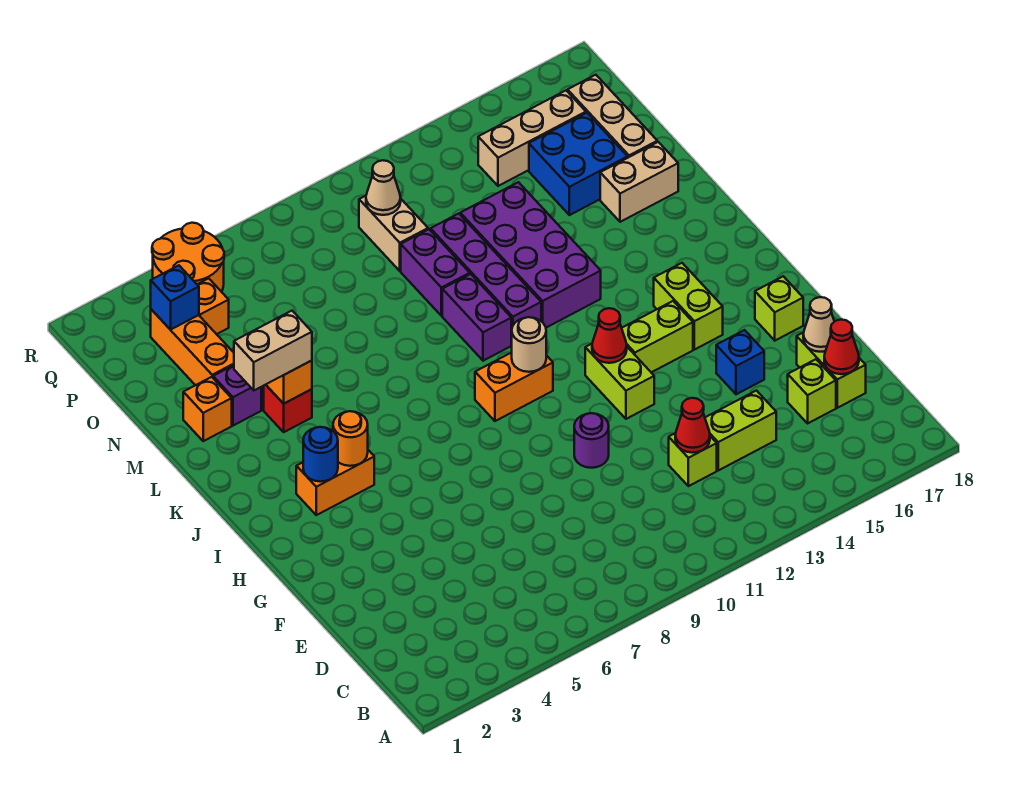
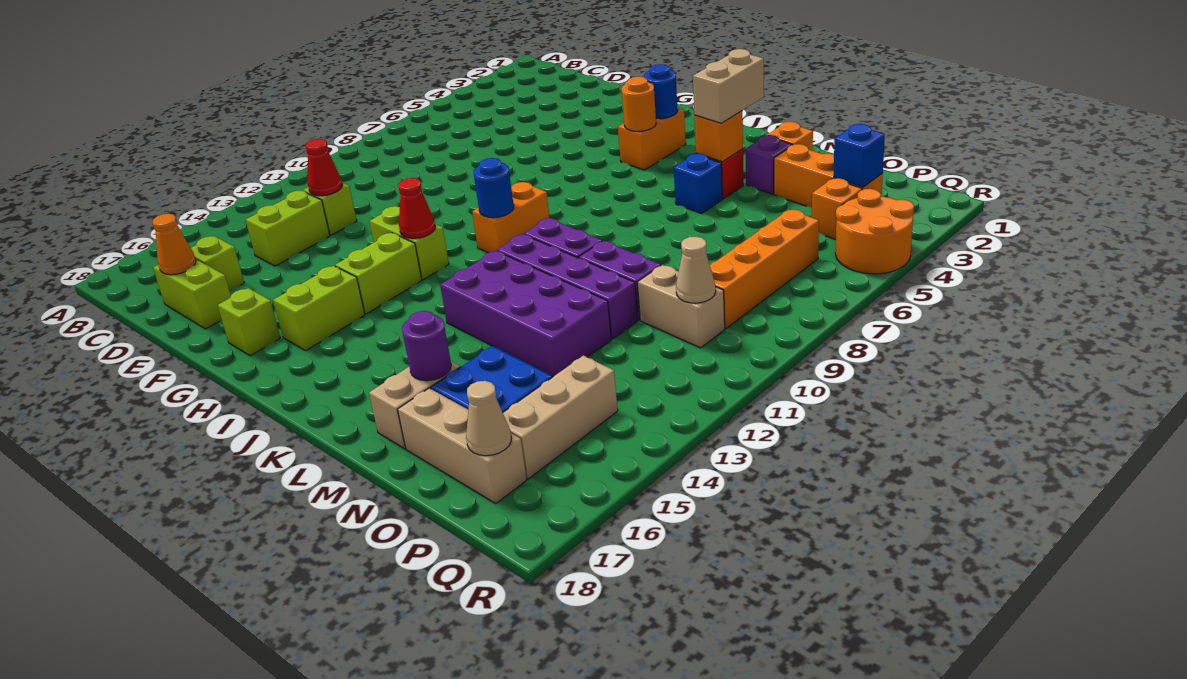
red 1x1 cone [824,320,859,374] -> orange 1x1 cone [152,214,196,275]
tan 1x1 cone [803,297,834,352] -> tan 1x1 cone moved to [466,381,511,456]
purple 1x1 round brick [574,413,609,468] -> purple 1x1 round brick moved to [402,311,451,381]
blue 1x1 brick [716,330,764,394] -> blue 1x1 brick moved to [674,153,722,214]
lime 1x2 brick [654,263,723,350] -> lime 1x2 brick turned to [273,266,365,351]
tan 1x1 round brick [511,317,546,372] -> blue 1x1 round brick [474,158,514,218]
none -> orange 1x4 brick [710,210,819,329]

